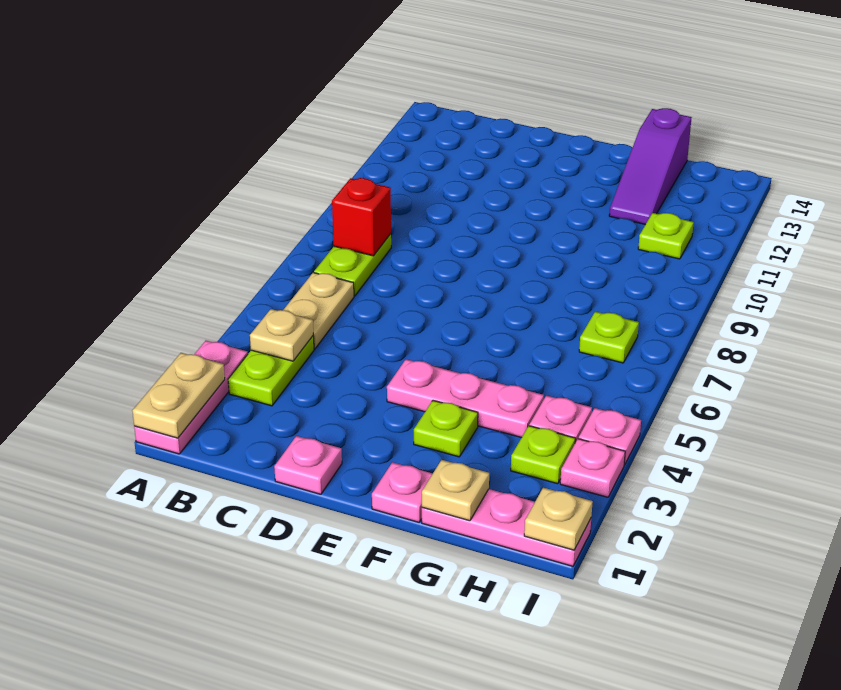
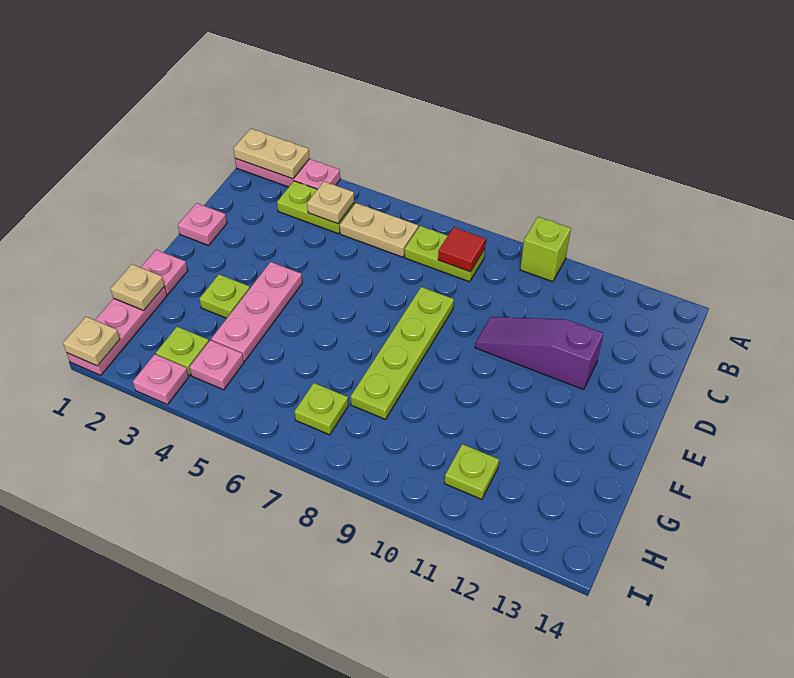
none -> lime 1x1 brick [520,217,571,282]
red 1x1 brick [332,178,391,256] -> red 1x1 tile [438,227,486,272]
none -> lime 1x4 plate [351,287,454,419]
purple 1x3 slope [609,108,692,225] -> purple 1x3 slope moved to [475,317,604,390]
pink 1x1 plate [579,408,641,465] -> none

